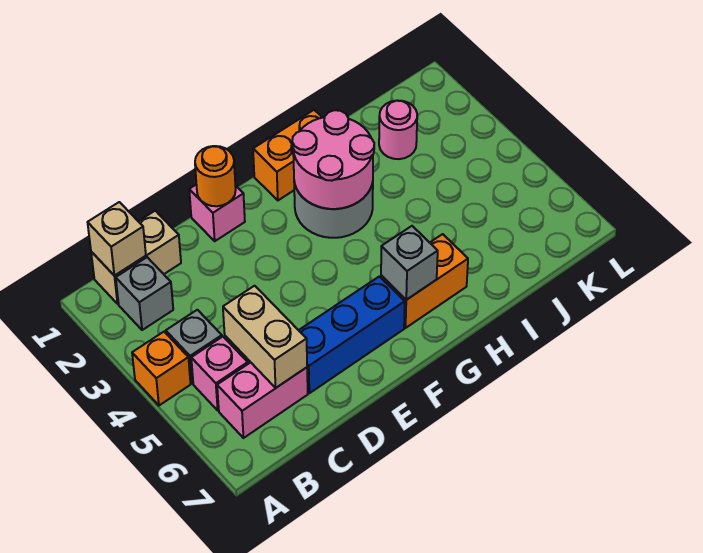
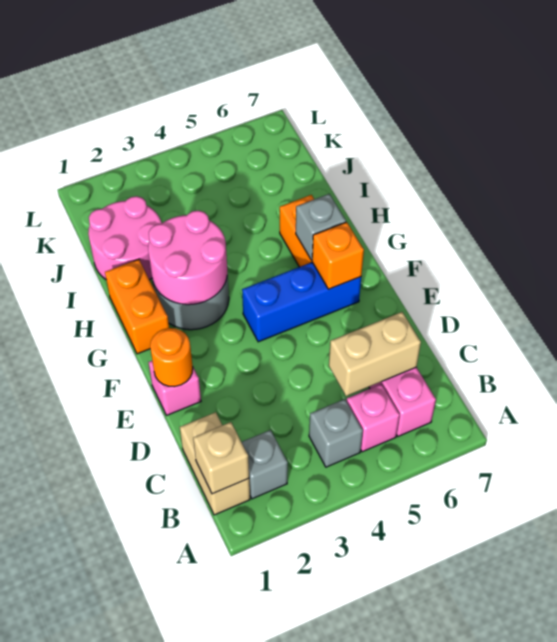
orange 1x1 brick [132,332,191,405] -> orange 1x1 brick moved to [312,222,364,289]
blue 1x3 brick [299,276,405,393] -> blue 1x3 brick turned to [242,262,361,342]
pink 1x1 round brick [379,101,417,159] -> pink 2x2 round brick [88,196,162,280]

